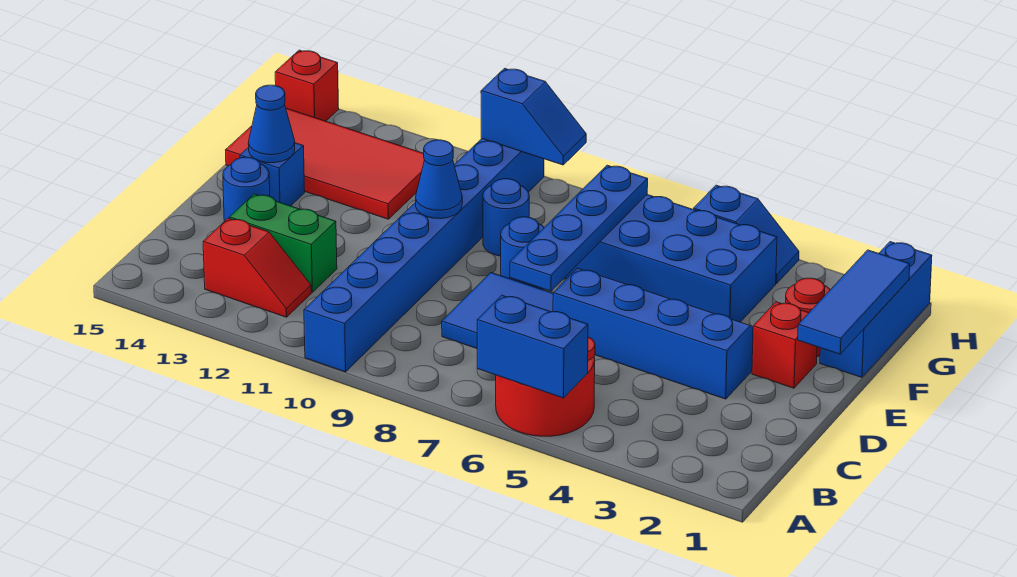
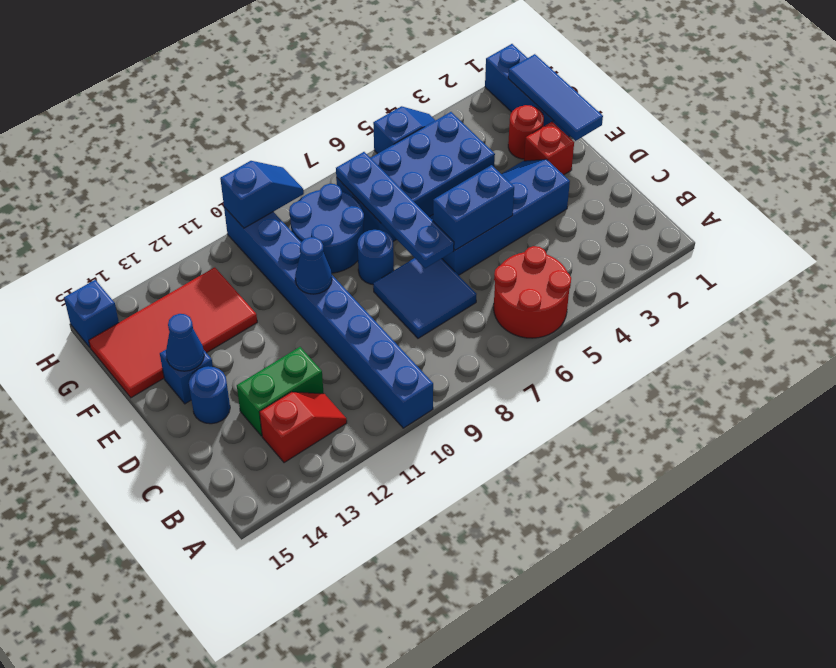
blue 1x2 brick [477,295,588,398] -> blue 1x2 brick moved to [433,165,514,250]
blue 1x1 round brick [483,179,529,256] -> blue 2x2 round brick [289,184,364,273]
red 1x1 brick [275,50,339,121] -> blue 1x1 brick [64,280,119,347]

